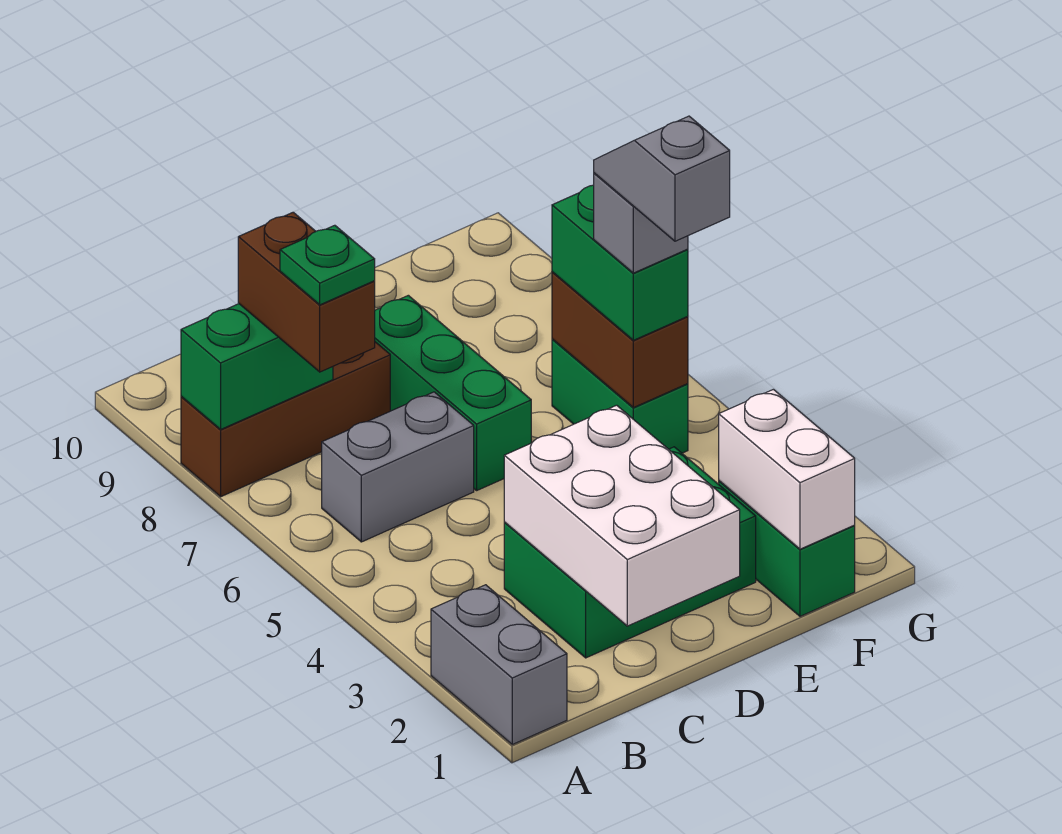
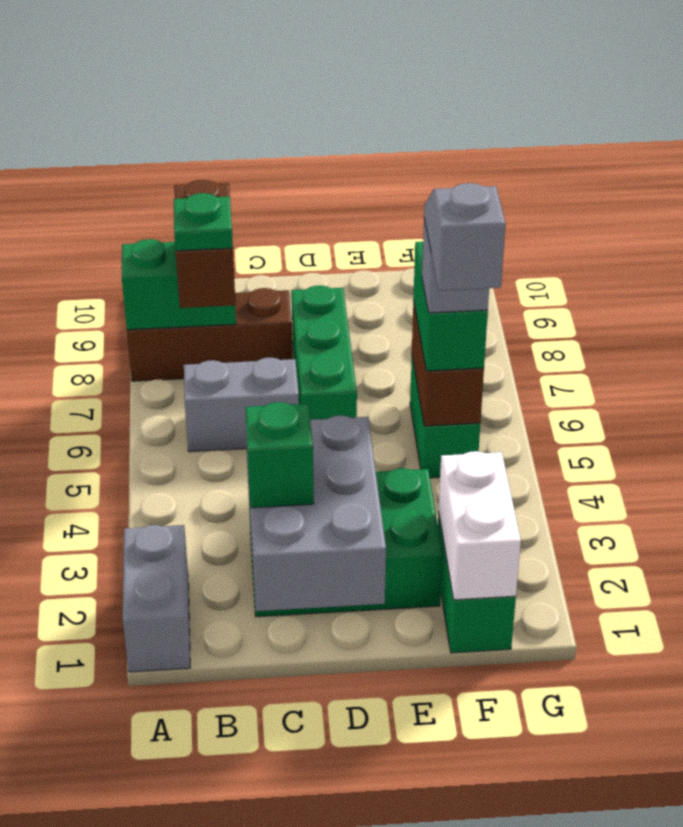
white 2x3 brick [504,405,740,626] -> grey 2x3 brick [245,416,386,611]
none -> green 1x1 brick [245,402,314,508]

